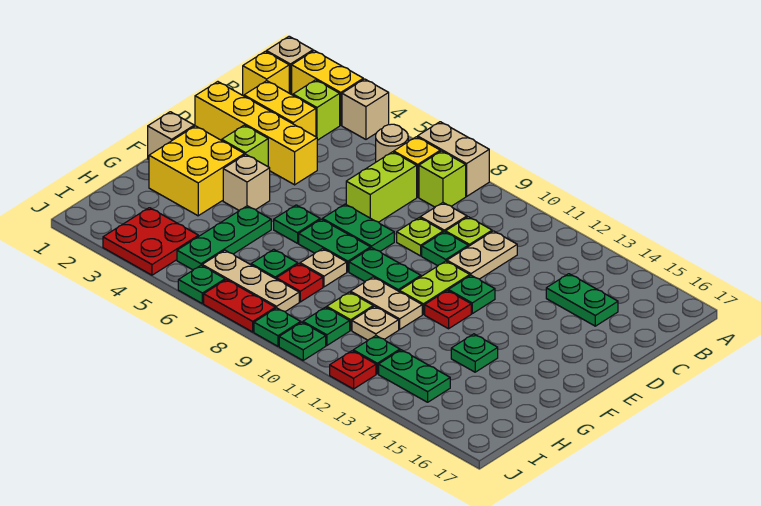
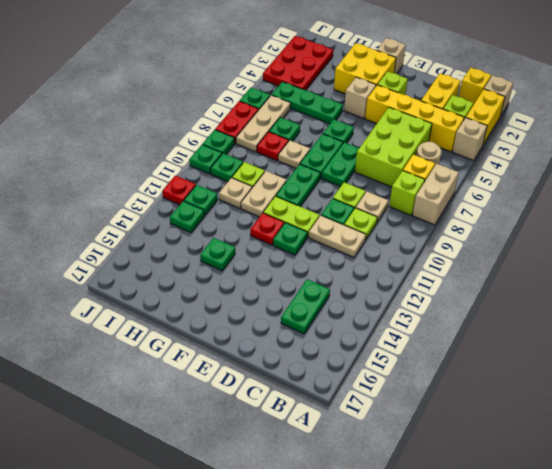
lime 1x2 brick [346,152,417,222] -> lime 2x3 brick [355,107,432,187]
yellow 1x4 brick [195,82,317,185] -> yellow 1x4 brick turned to [365,85,464,152]
red 2x2 plate [103,208,198,275] -> red 2x3 plate [263,36,333,90]
green 1x2 plate [379,350,450,402] -> green 1x1 plate [170,201,204,233]

